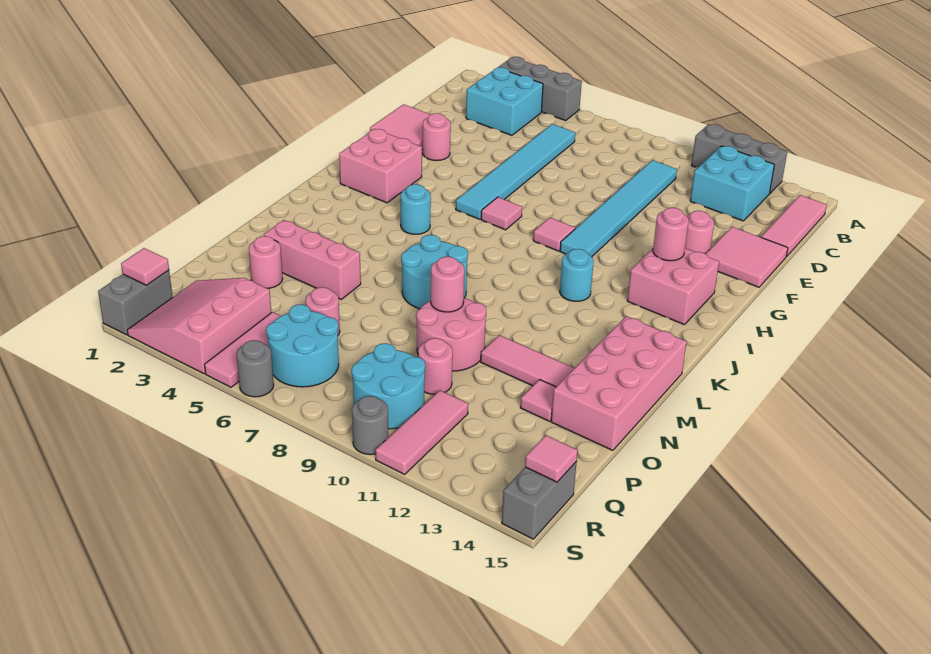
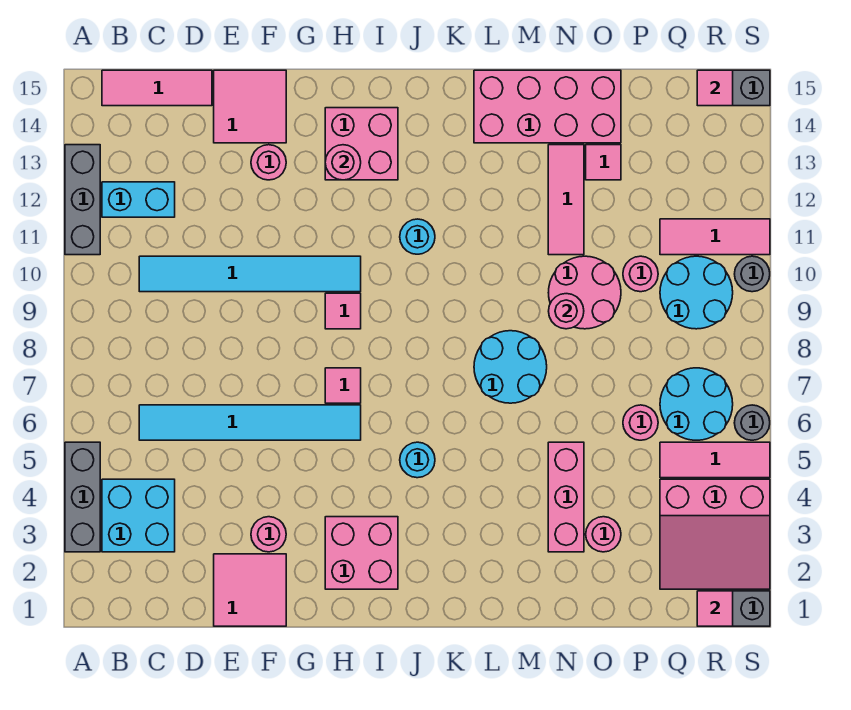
cyan 2x2 brick [690,146,774,221] -> cyan 1x2 brick [102,182,175,217]

